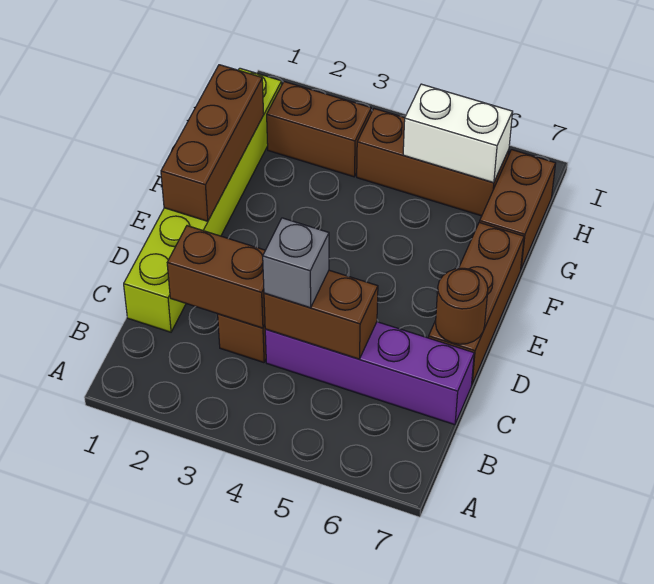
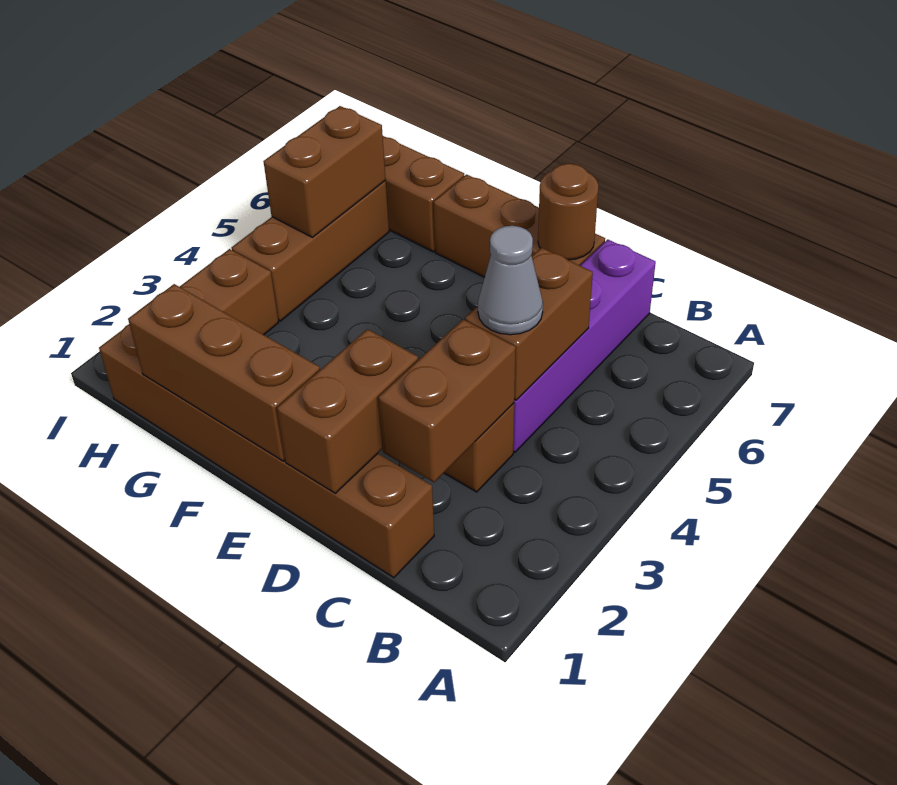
lime 1x6 brick [124,68,282,332] -> brown 1x6 brick [99,324,434,578]
grey 1x1 brick [263,218,329,308] -> grey 1x1 cone [478,226,543,335]
none -> brown 1x2 brick [277,329,418,493]
white 1x2 brick [403,84,513,183] -> brown 1x2 brick [263,106,386,237]

